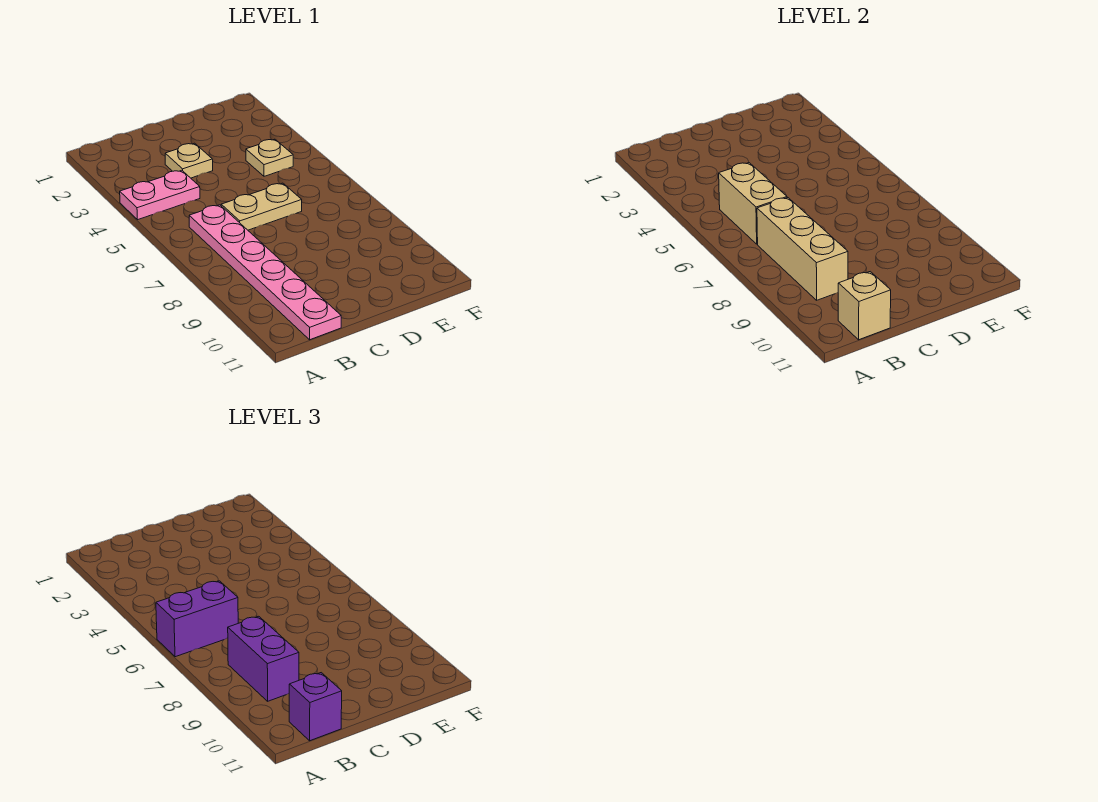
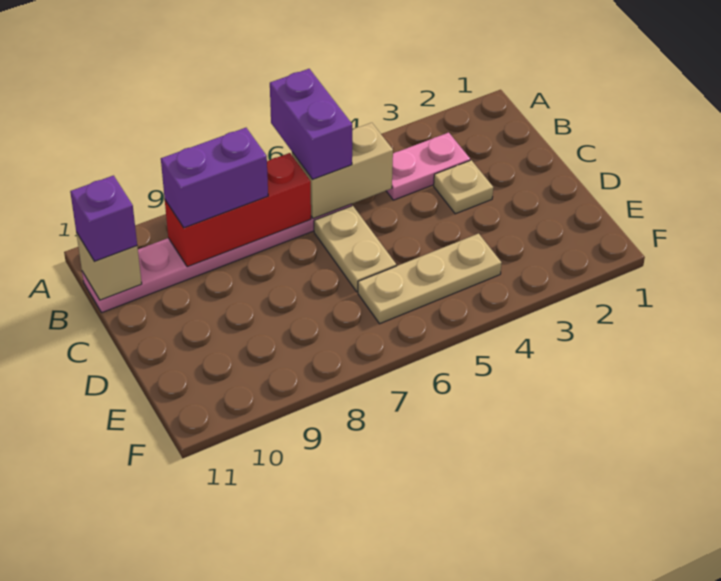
pink 1x2 plate [120,170,200,219] -> pink 1x2 plate turned to [386,133,470,200]
tan 1x3 brick [757,198,848,300] -> red 1x3 brick [165,153,311,267]
tan 1x1 plate [246,139,293,176] -> tan 1x3 plate [358,234,501,324]

